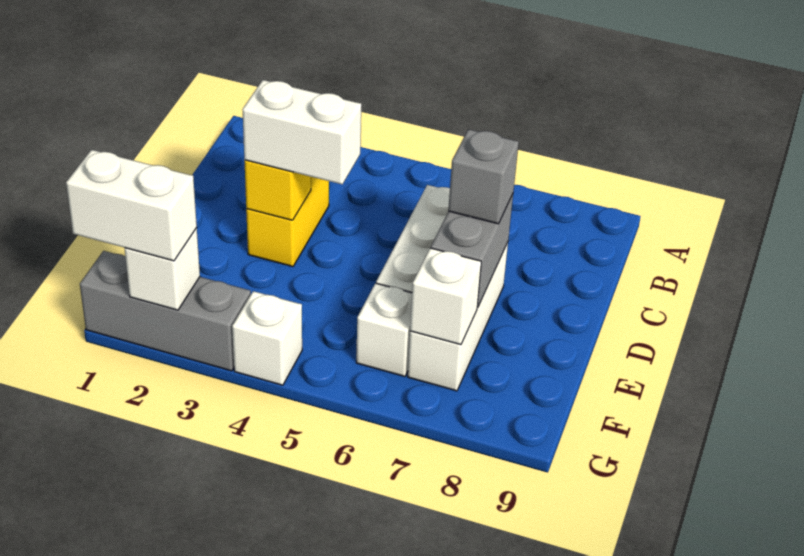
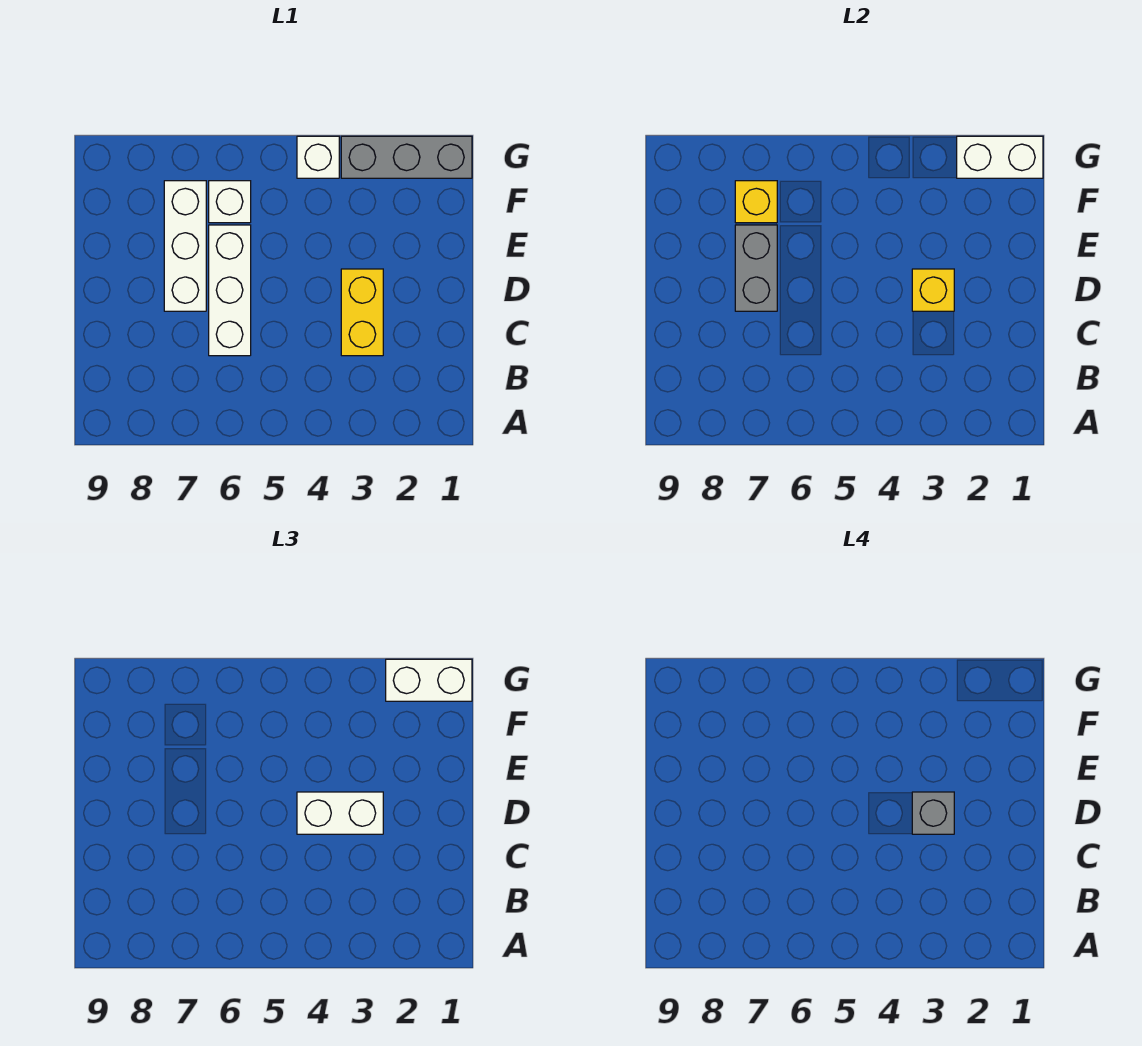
grey 1x1 brick [448,129,519,224] -> grey 1x1 brick moved to [912,792,954,834]
white 1x1 brick [410,248,481,345] -> yellow 1x1 brick [735,181,777,223]
white 1x1 brick [125,228,200,310] -> white 1x2 brick [957,136,1043,178]

